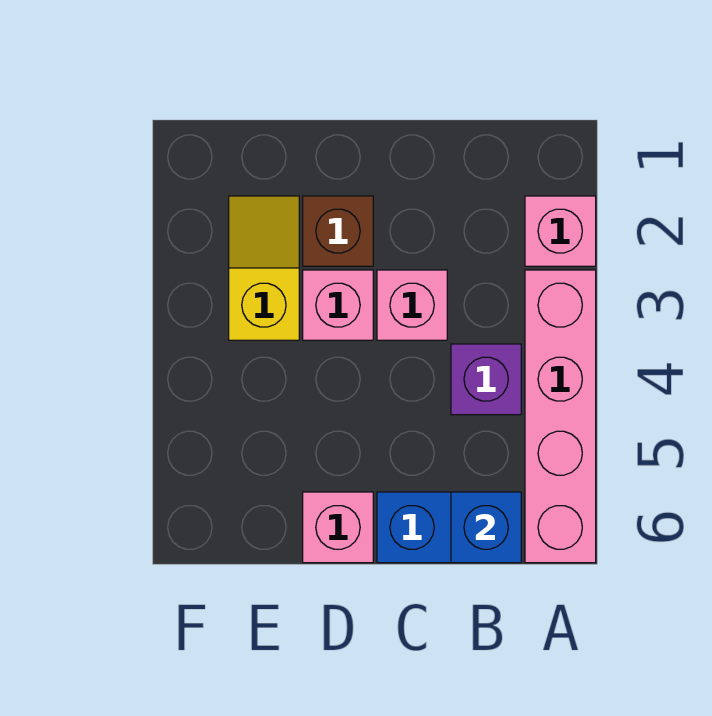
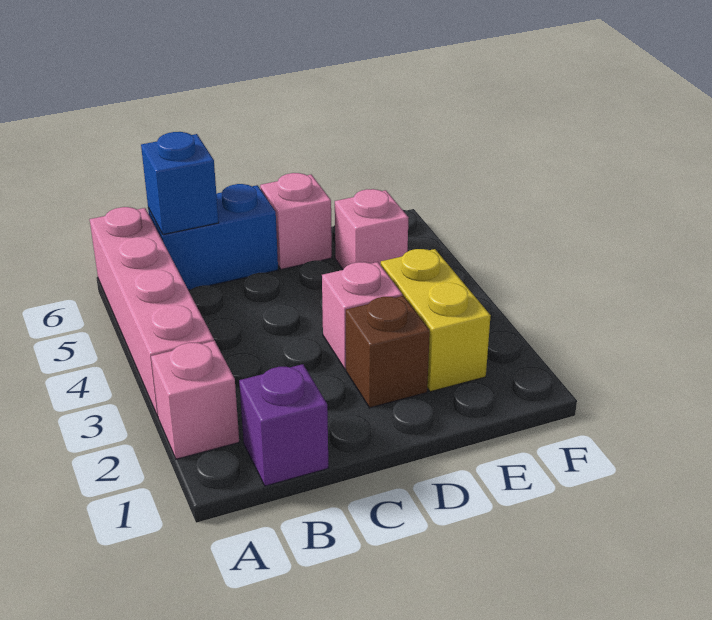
purple 1x1 brick [451,344,521,415] -> purple 1x1 brick moved to [239,364,328,486]
pink 1x1 brick [377,270,447,340] -> pink 1x1 brick moved to [335,189,409,269]
yellow 1x2 slope [229,196,299,340] -> yellow 1x2 brick [381,249,491,392]

